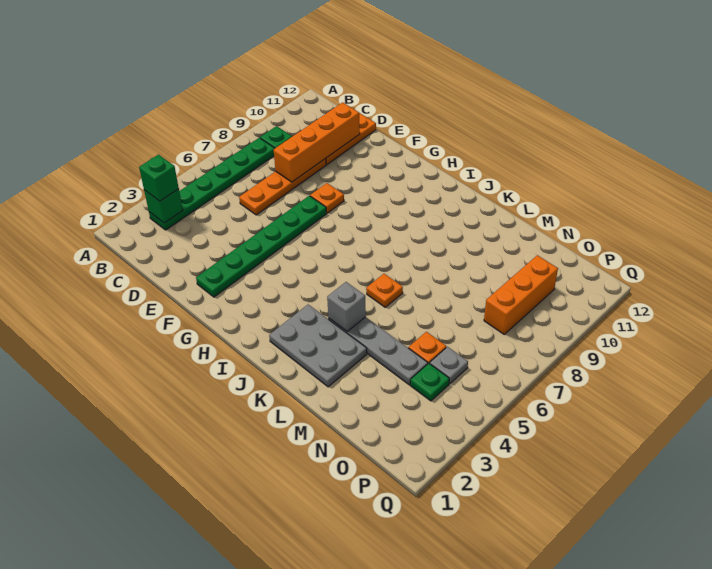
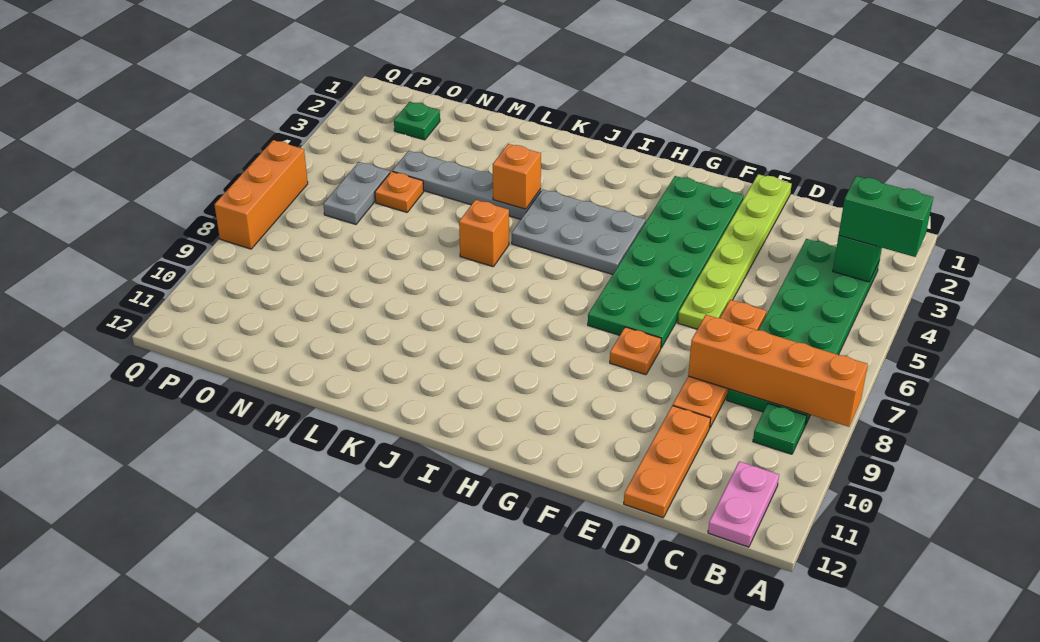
green 1x6 plate [149,138,275,230] -> green 2x6 plate [727,239,879,425]
green 1x1 brick [139,155,179,201] -> green 1x2 brick [839,176,933,257]
none -> pink 1x2 plate [708,461,779,547]
orange 1x4 brick [274,102,360,182] -> orange 1x4 brick turned to [688,315,868,427]
none -> lime 1x6 plate [678,174,792,329]
green 1x6 plate [196,196,326,297] -> green 2x6 plate [588,176,744,348]
grey 2x3 plate [269,305,367,387] -> grey 2x3 plate moved to [512,189,646,274]
grey 1x1 brick [327,282,366,331] -> orange 1x1 brick [493,144,541,209]
orange 1x1 plate [366,274,403,307] -> orange 1x1 brick [459,200,509,267]
green 1x1 plate [410,363,449,401] -> green 1x1 plate moved to [394,102,440,140]
grey 1x1 plate [430,347,468,384] -> grey 1x2 plate [323,162,390,224]
orange 1x3 brick [484,255,558,334] -> orange 1x3 brick moved to [214,140,308,249]

